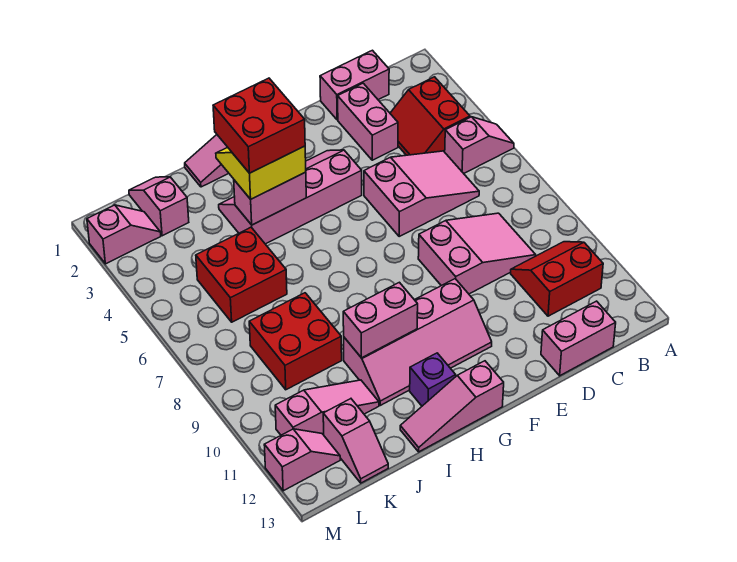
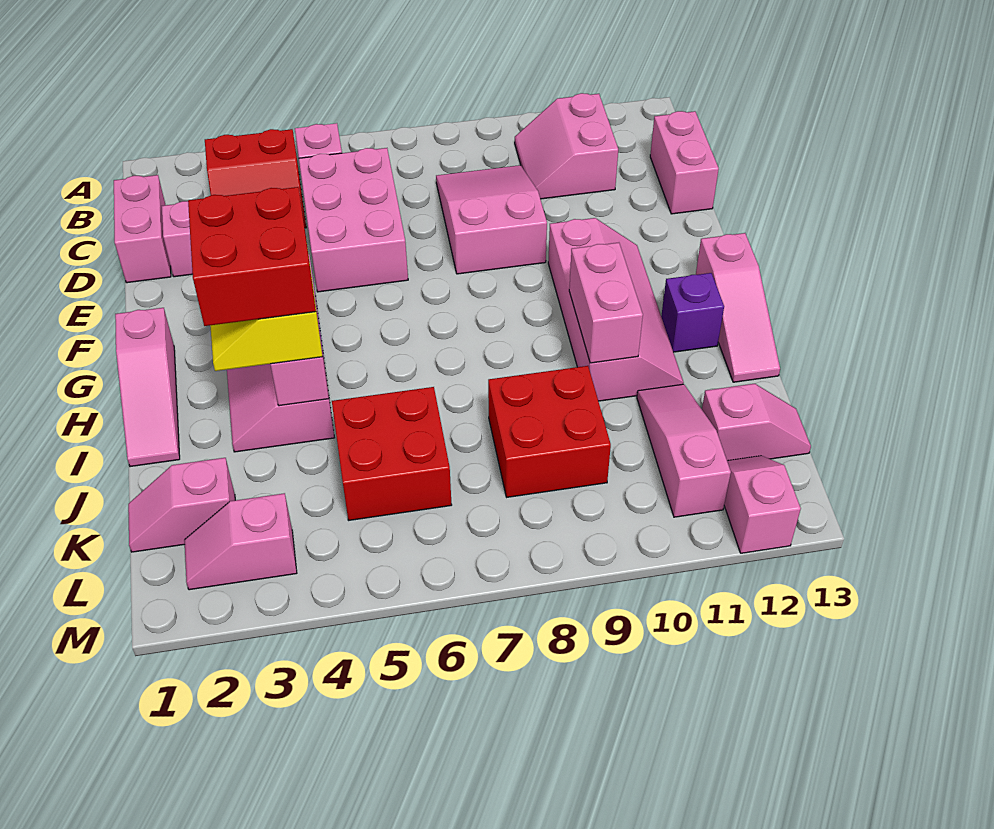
red 2x2 slope [511,242,603,316] -> pink 2x2 slope [515,93,618,199]
pink 2x3 slope [364,151,479,236] -> pink 2x3 brick [299,148,408,292]
pink 1x2 slope [87,205,161,264] -> pink 1x2 slope turned to [184,493,297,590]

